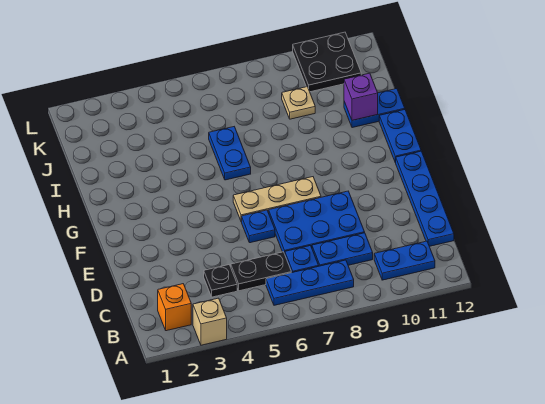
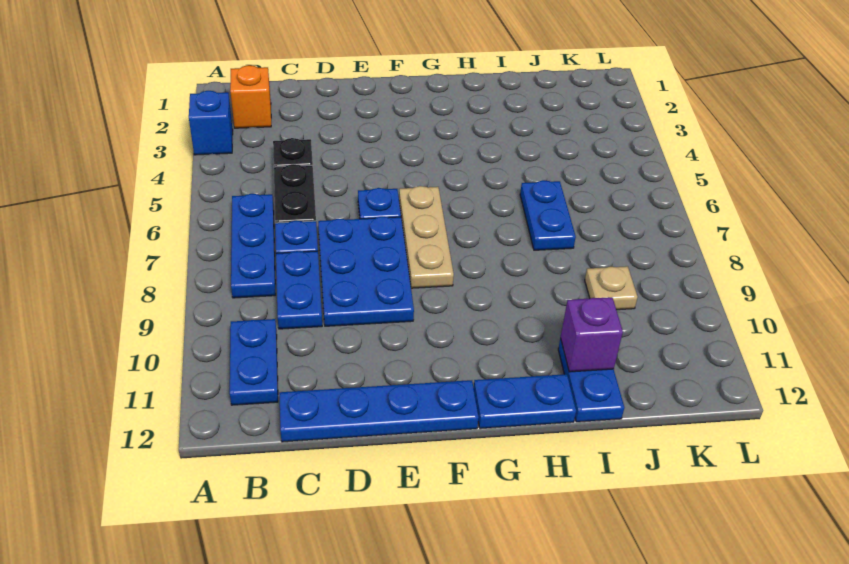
tan 1x1 brick [193,298,227,345] -> blue 1x1 brick [189,91,233,155]
blue 1x2 plate [209,127,251,180] -> blue 1x2 plate turned to [520,180,576,250]
black 2x2 plate [293,32,361,92] -> none

